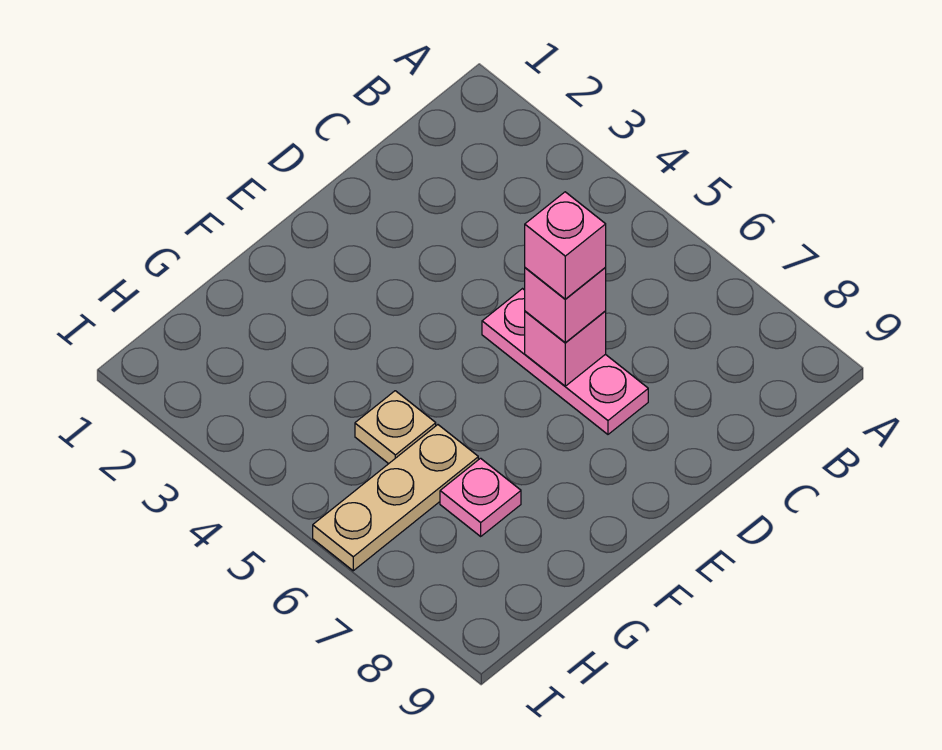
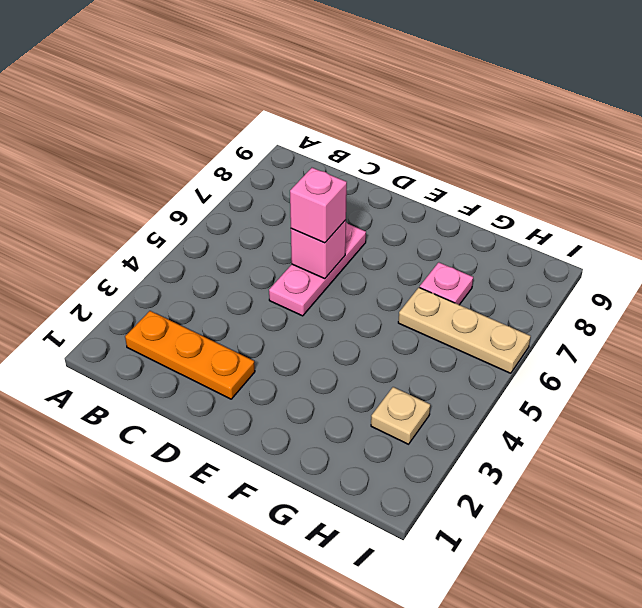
none -> orange 1x3 plate [125,311,255,399]
pink 1x1 brick [525,192,606,299] -> none
tan 1x1 plate [355,391,436,464] -> tan 1x1 plate moved to [371,387,430,444]

